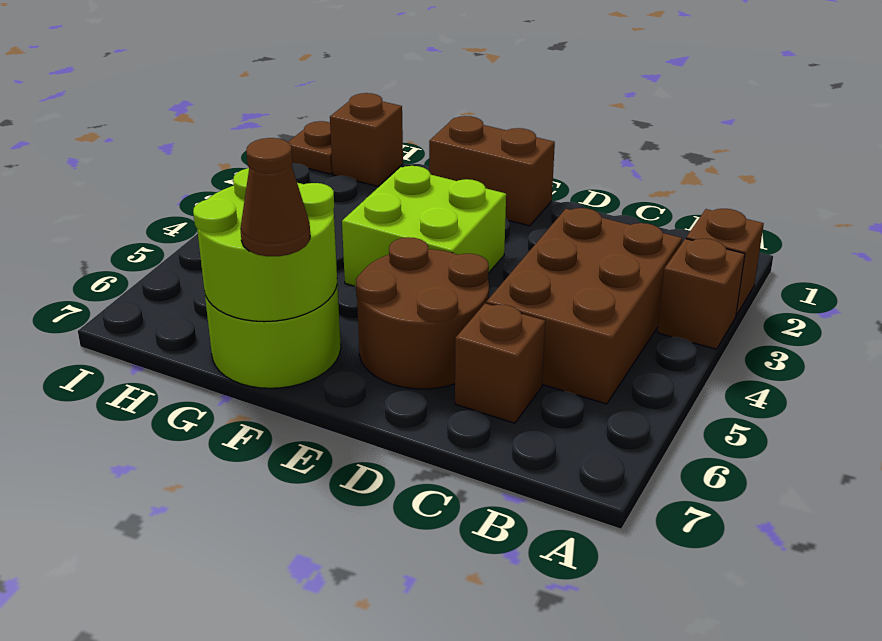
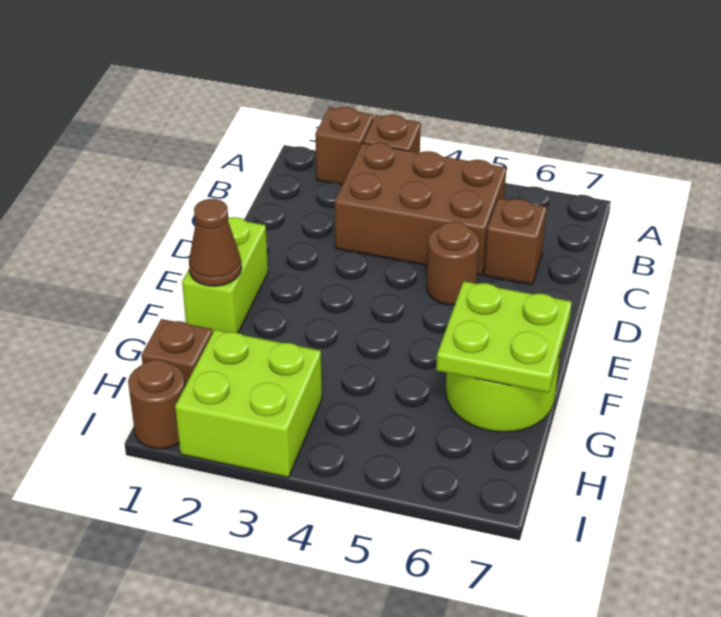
brown 2x2 round brick [356,237,489,389] -> brown 1x1 round brick [427,222,479,305]
brown 1x2 brick [429,116,555,226] -> lime 1x2 brick [182,217,268,333]
lime 2x2 brick [342,166,506,286] -> lime 2x2 brick moved to [175,330,322,477]
lime 2x2 round brick [193,168,337,322] -> lime 2x2 plate [436,281,572,393]
brown 1x1 cone [240,138,310,256] -> brown 1x1 cone moved to [189,199,242,286]
brown 1x1 plate [289,121,333,174] -> brown 1x1 round brick [128,360,185,449]

